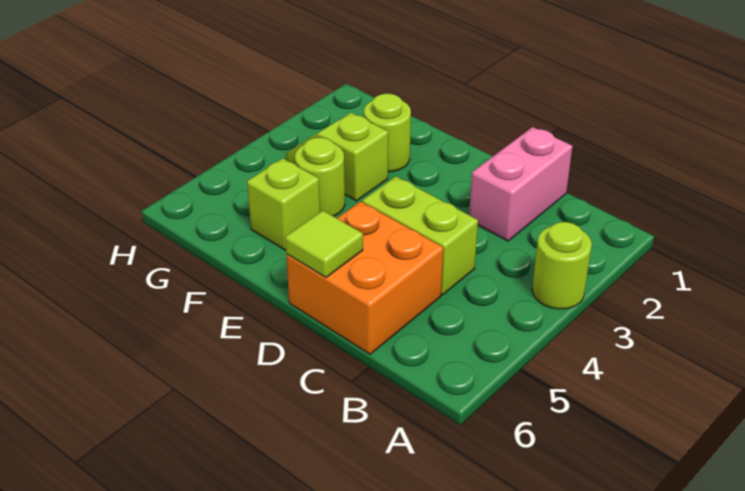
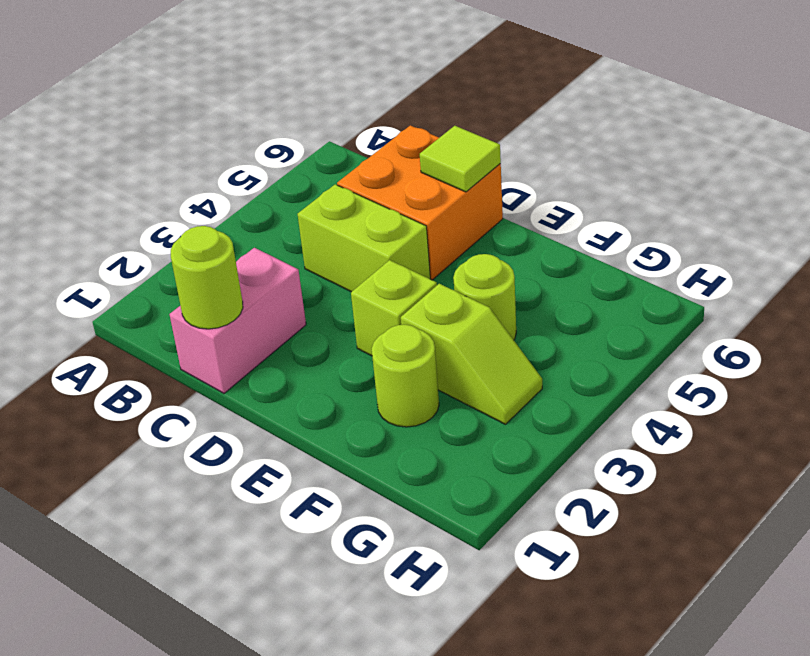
lime 1x1 round brick [532,222,592,309] -> lime 1x1 round brick moved to [171,226,243,329]
lime 1x1 brick [247,158,320,250] -> lime 1x1 brick moved to [351,260,437,356]

